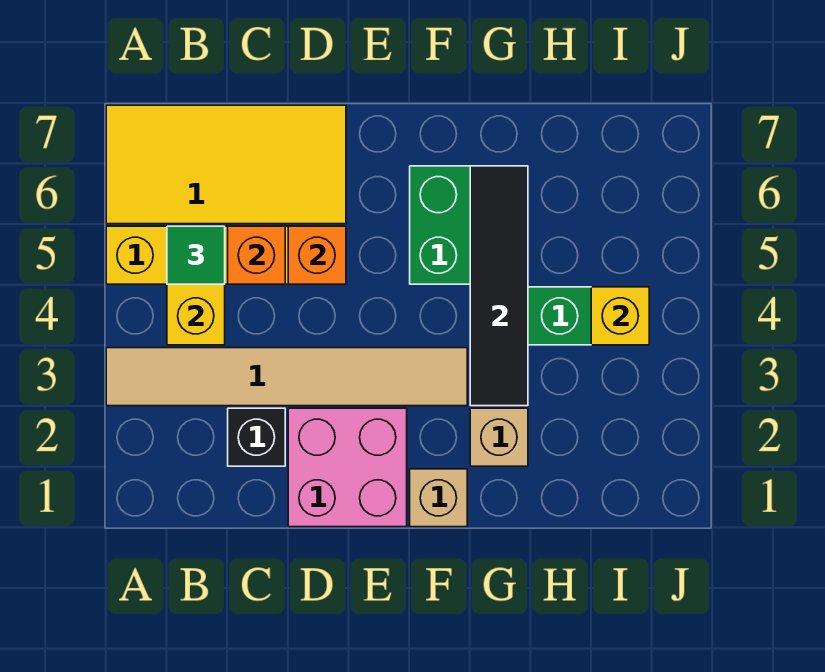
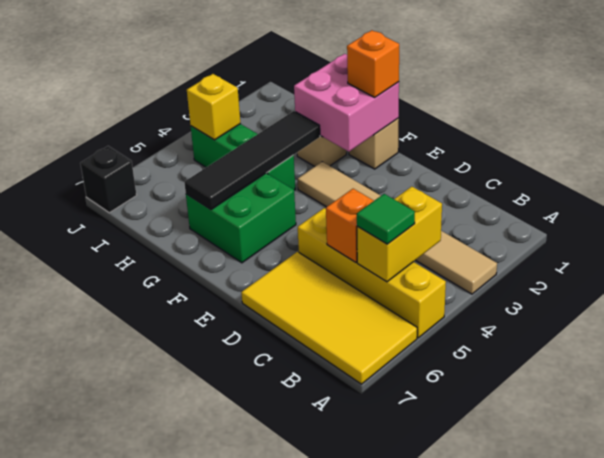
black 1x1 brick [228,408,285,466] -> black 1x1 brick moved to [80,146,136,213]
pink 2x2 brick [288,408,407,527] -> pink 2x2 brick moved to [294,54,399,152]
orange 1x1 brick [288,226,346,284] -> orange 1x1 brick moved to [347,30,399,97]

